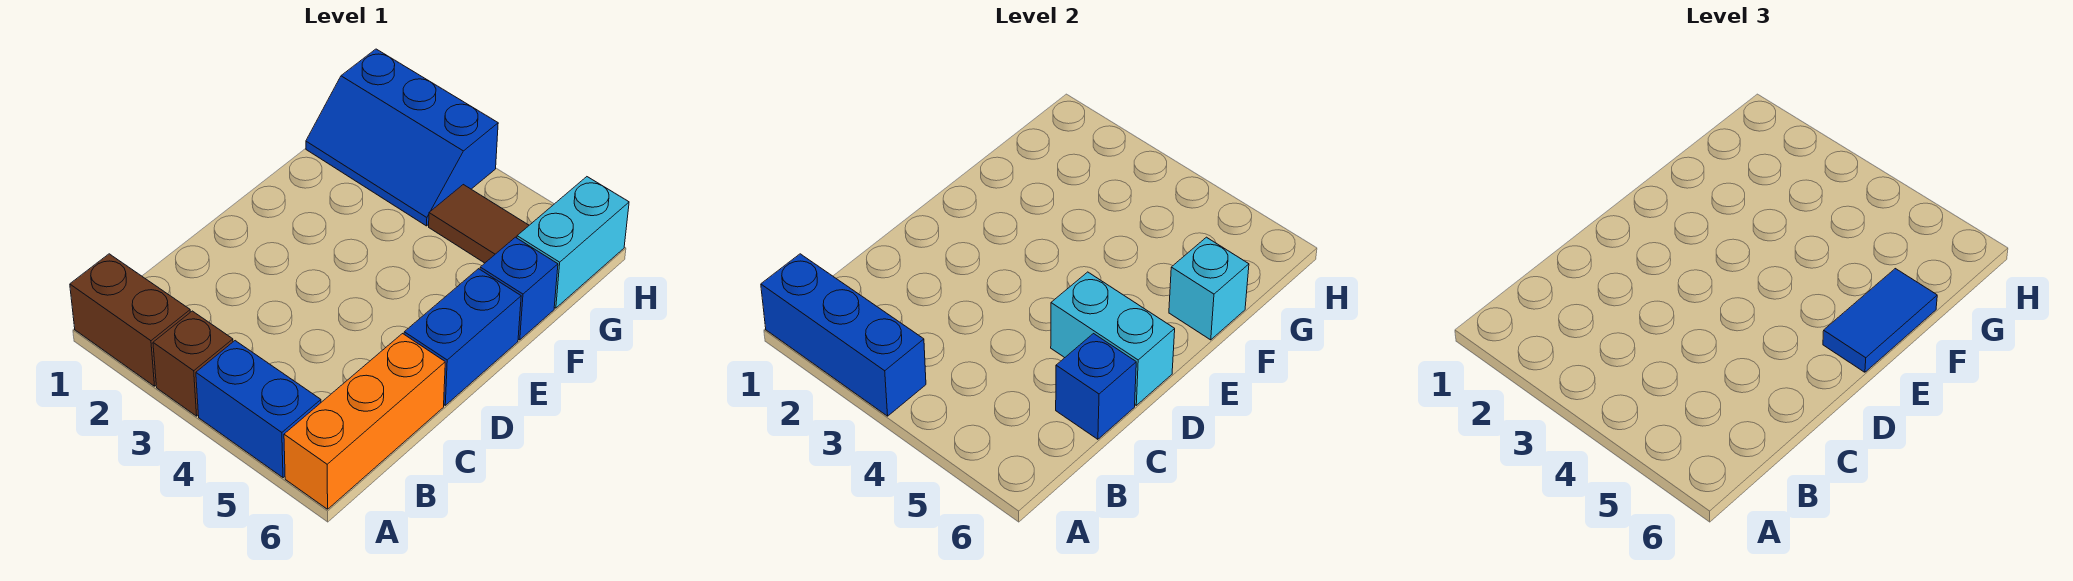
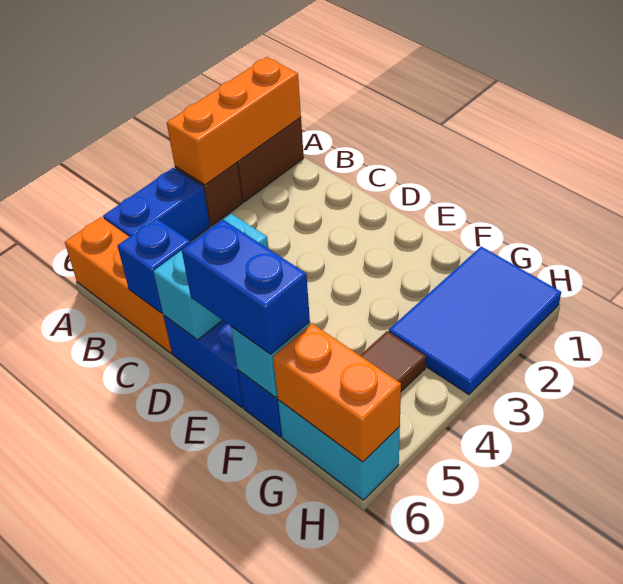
blue 1x3 brick [761,254,926,416] -> orange 1x3 brick [167,57,301,185]
blue 1x2 tile [1823,269,1937,372] -> blue 1x2 brick [182,220,310,354]
blue 2x3 slope [306,49,498,226] -> blue 2x3 tile [389,247,561,395]
none -> orange 1x2 brick [273,324,401,462]

